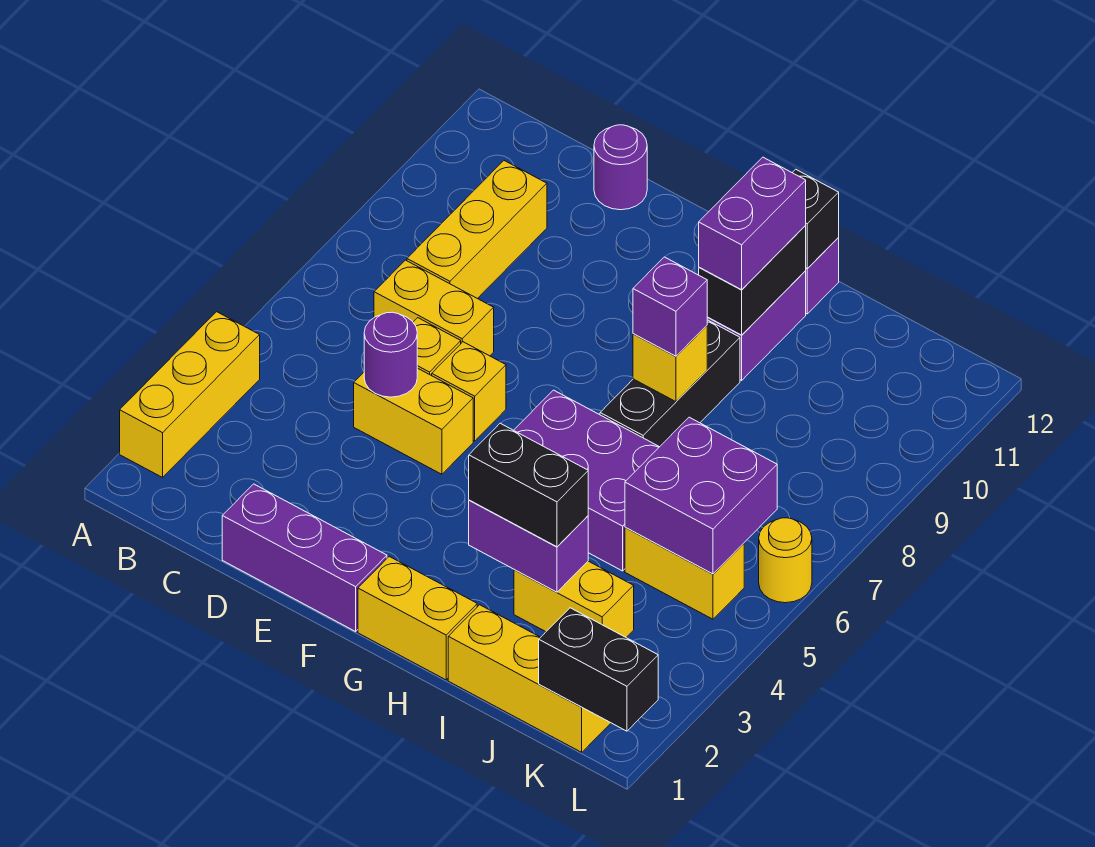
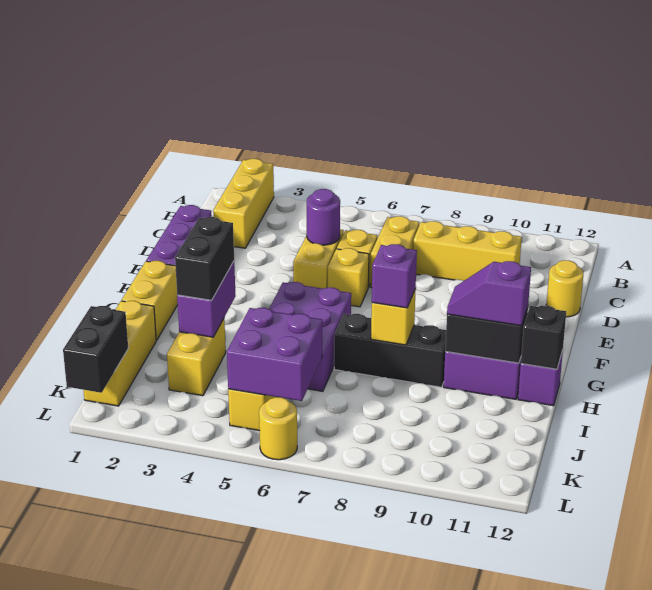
yellow 1x3 brick [120,312,260,477] -> yellow 1x3 brick turned to [213,159,274,248]
purple 1x1 round brick [594,125,647,210] -> yellow 1x1 round brick [546,260,583,317]
purple 1x2 brick [699,157,806,290] -> purple 1x2 slope [447,261,531,326]

